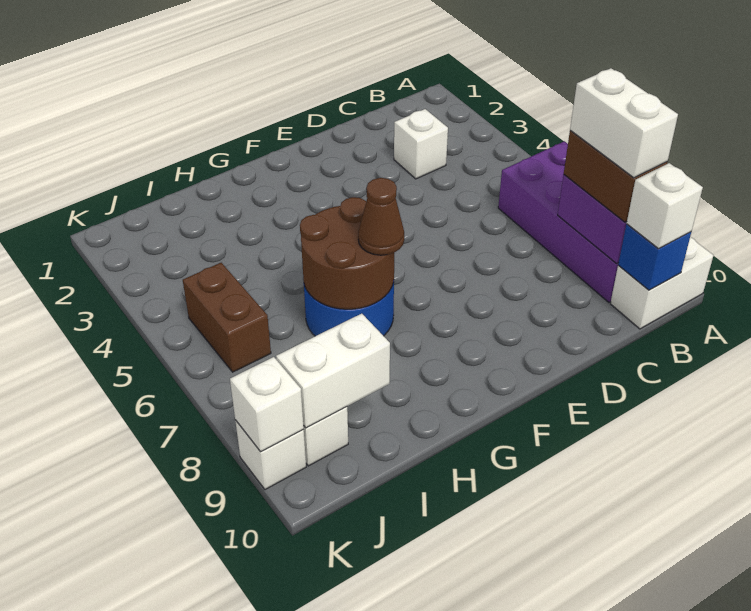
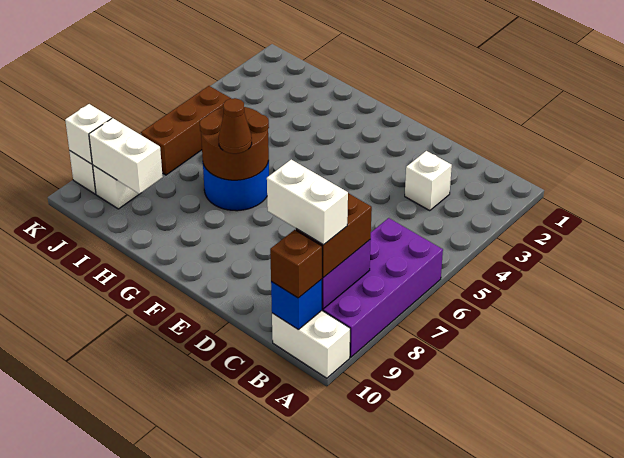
white 1x2 brick [570,68,678,178] -> white 1x2 brick turned to [267,160,348,245]
white 1x1 brick [627,163,703,249] -> brown 1x1 brick [270,230,322,298]
brown 1x2 brick [183,263,271,372] -> brown 1x3 brick [141,86,231,175]

